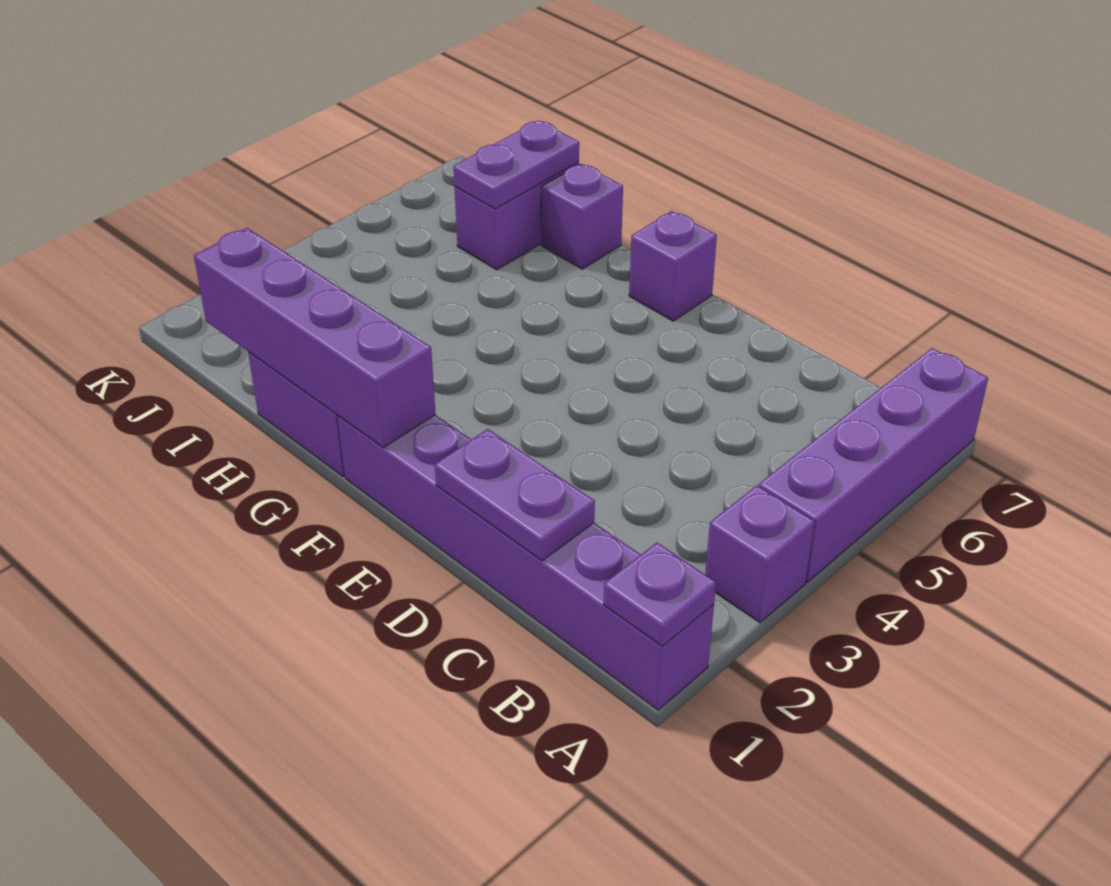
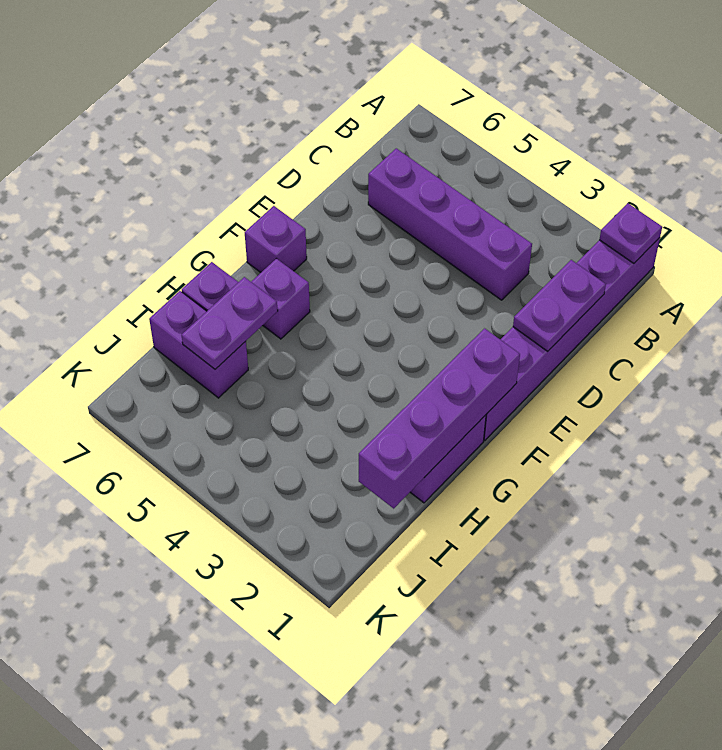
purple 1x1 brick [705,486,815,623] -> purple 1x1 brick moved to [251,258,310,339]
purple 1x4 brick [759,348,988,582] -> purple 1x4 brick moved to [368,148,532,300]
purple 1x2 plate [453,121,579,209] -> purple 1x2 plate turned to [182,277,278,369]

